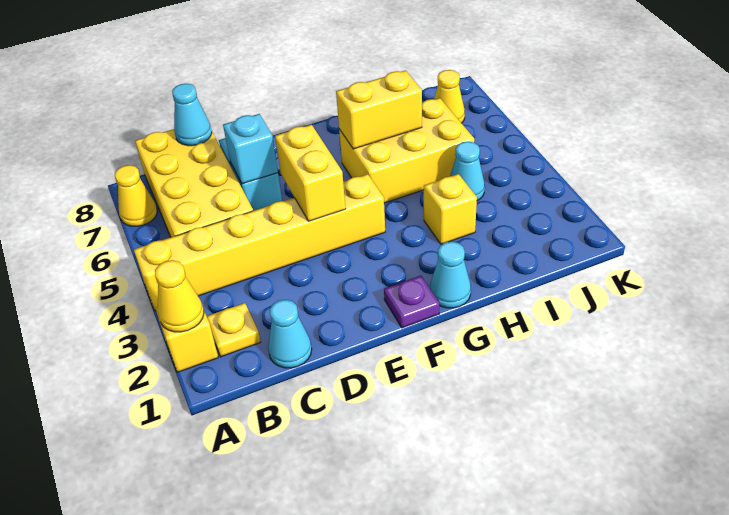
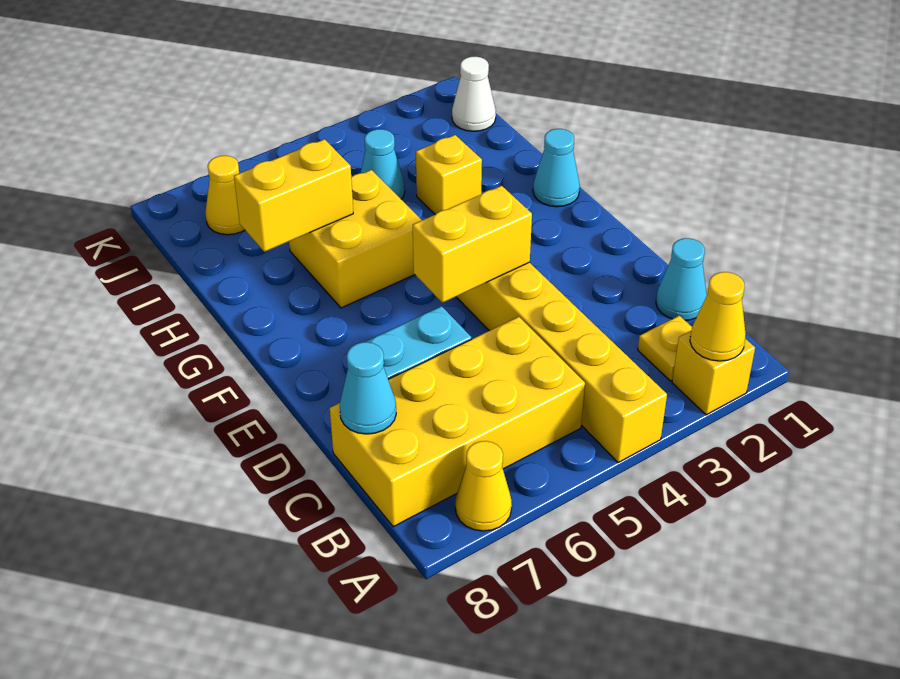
cyan 1x1 brick [223,114,278,184] -> none
purple 1x1 plate [384,276,439,328] -> none
yellow 2x3 brick [339,98,474,203] -> yellow 2x2 brick [289,170,422,308]
yellow 1x2 brick [336,71,422,149] -> yellow 1x2 brick turned to [234,139,353,252]
none -> white 1x1 cone [452,57,496,131]

